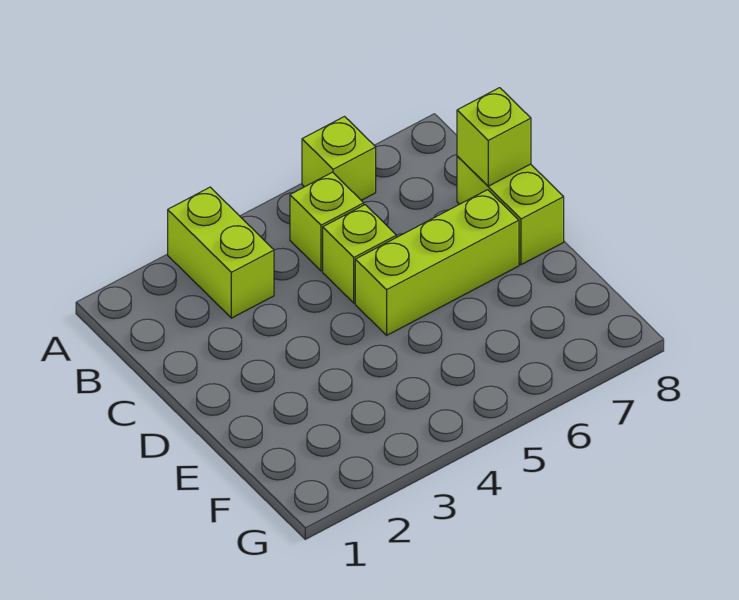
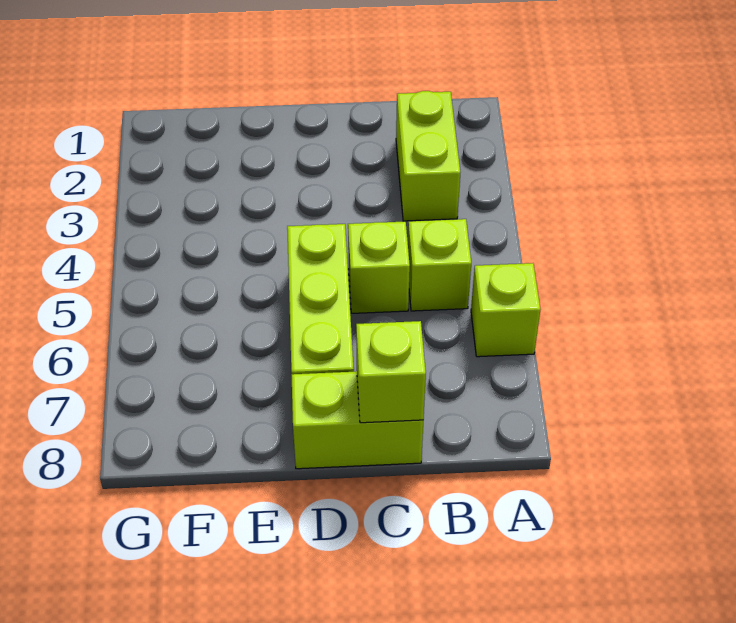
lime 1x2 brick [168,187,274,318] -> lime 1x2 brick turned to [396,91,460,221]

